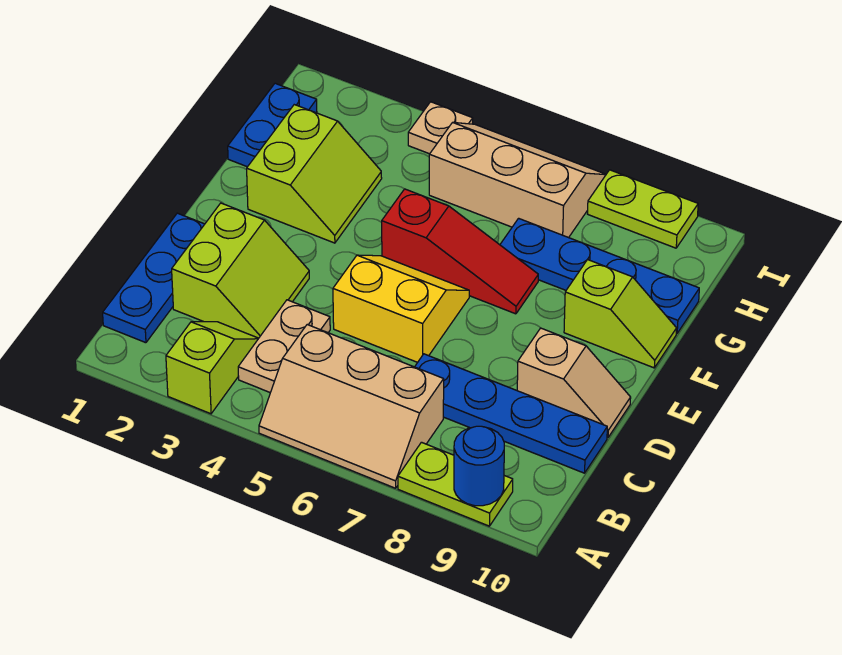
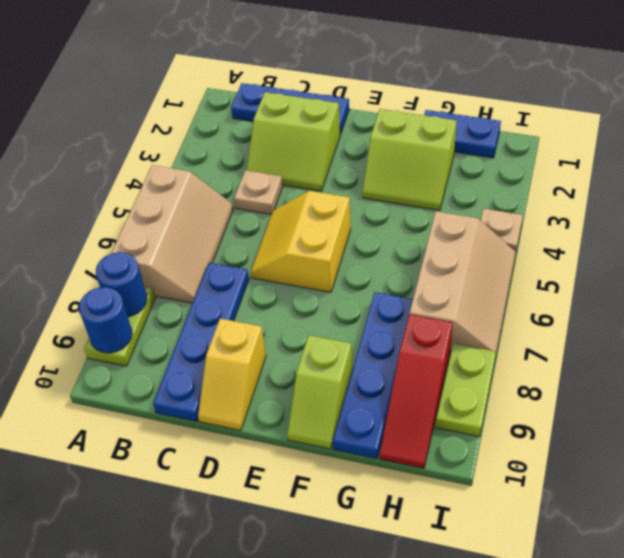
lime 1x2 slope [166,322,259,414] -> none
tan 2x3 slope [259,325,444,488] -> tan 2x3 slope turned to [111,165,233,303]
none -> blue 1x1 round brick [96,252,147,317]
tan 1x2 plate [238,300,330,393] -> tan 1x1 plate [234,170,283,215]
yellow 2x2 slope [333,255,469,362] -> yellow 2x2 slope turned to [251,191,351,292]
tan 1x2 slope [517,328,631,438] -> yellow 1x2 slope [198,319,266,430]
red 1x3 slope [382,189,538,314] -> red 1x3 slope moved to [380,314,453,468]

